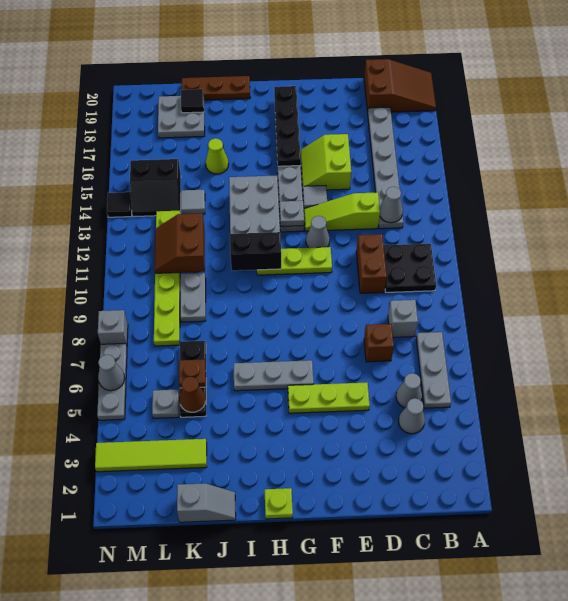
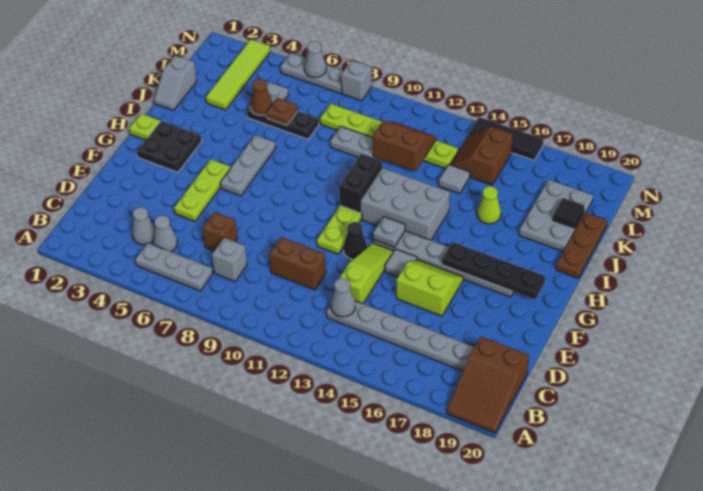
black 2x2 plate [384,244,436,292] -> black 2x2 plate moved to [137,121,202,172]
grey 1x1 cone [306,216,330,248] -> black 1x1 cone [344,222,367,259]
grey 2x2 plate [158,96,205,138] -> grey 2x3 plate [519,180,593,251]
black 2x2 slope [130,159,181,217] -> brown 2x2 slope [450,127,513,185]
black 1x1 tile [107,192,132,217] -> black 1x3 tile [469,117,544,160]

